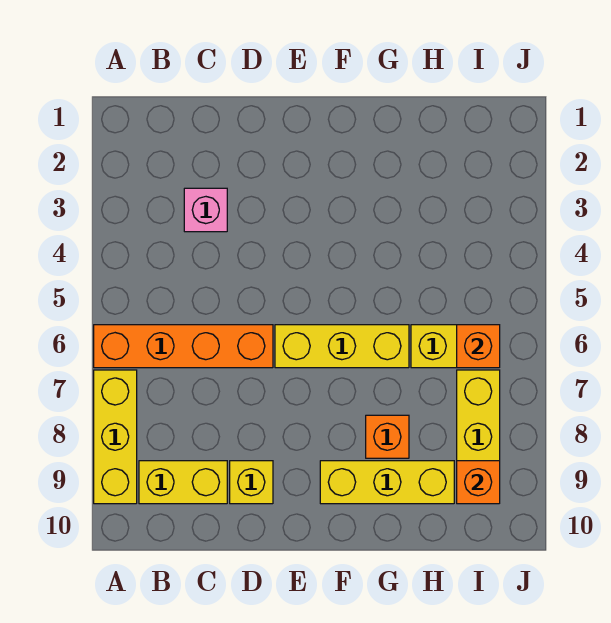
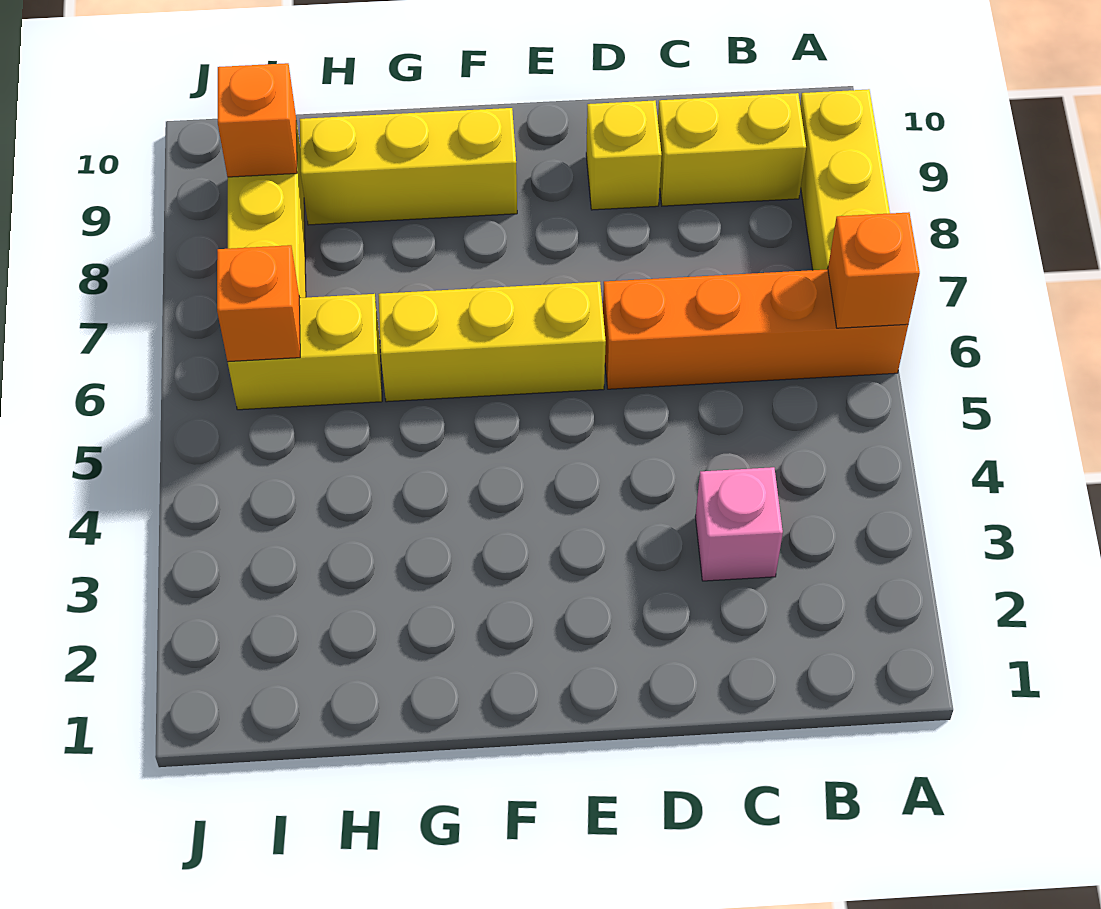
orange 1x1 brick [366,415,409,458] -> orange 1x1 brick moved to [828,212,920,328]

